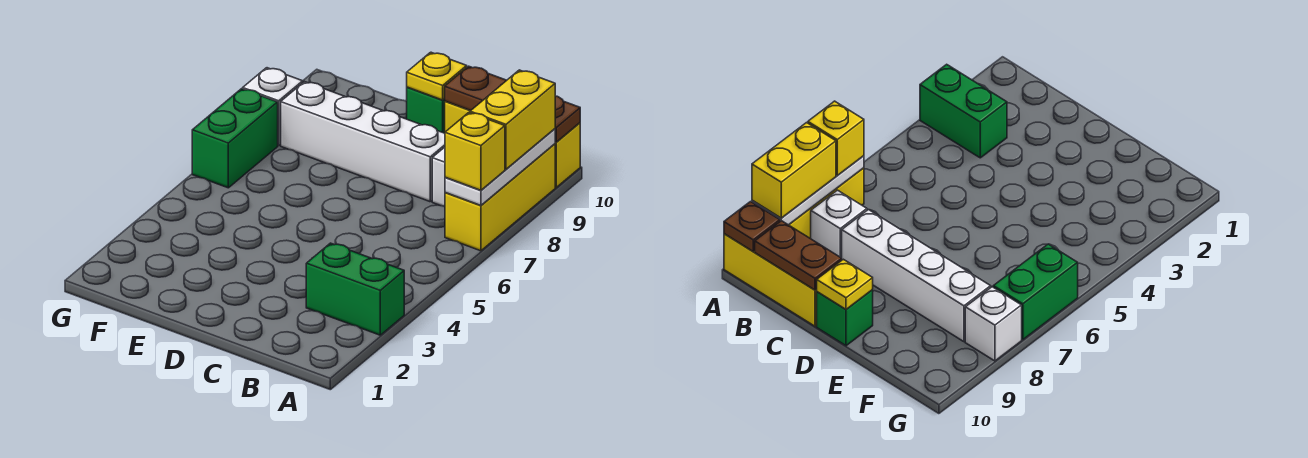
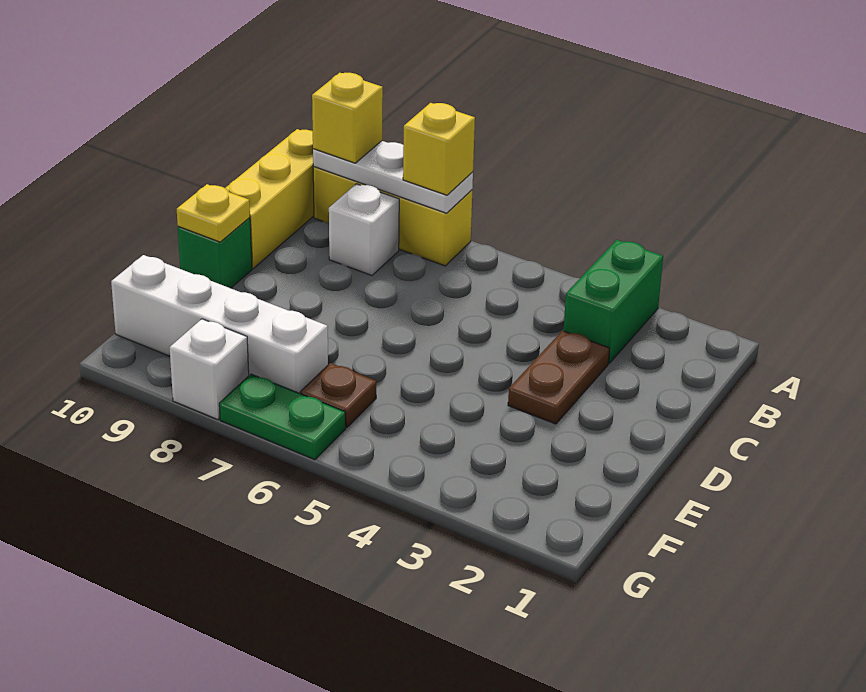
yellow 1x2 brick [470,70,555,169] -> yellow 1x1 brick [312,73,383,163]
brown 1x1 plate [555,96,580,142] -> brown 1x1 plate moved to [300,363,376,428]
brown 1x2 plate [445,66,507,111] -> brown 1x2 plate moved to [508,331,610,424]
white 1x4 brick [281,82,445,202] -> white 1x4 brick turned to [111,255,328,393]
green 1x2 brick [192,89,278,188] -> green 1x2 plate [219,374,346,460]

